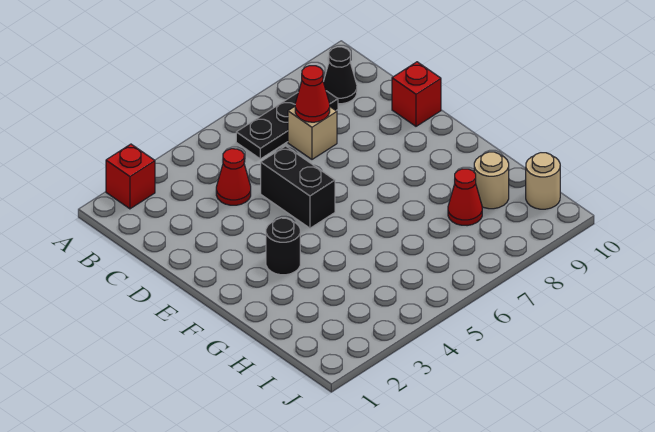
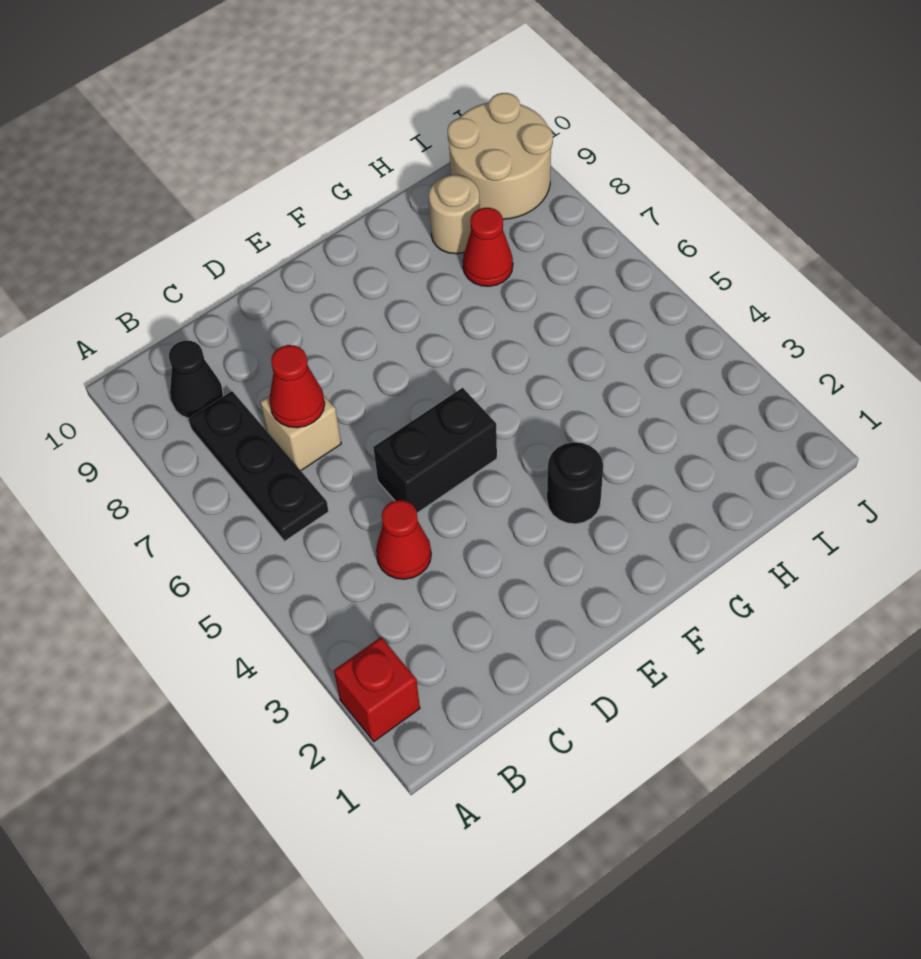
red 1x1 brick [392,62,441,126] -> none
tan 1x1 round brick [526,153,560,209] -> tan 2x2 round brick [447,93,553,219]

